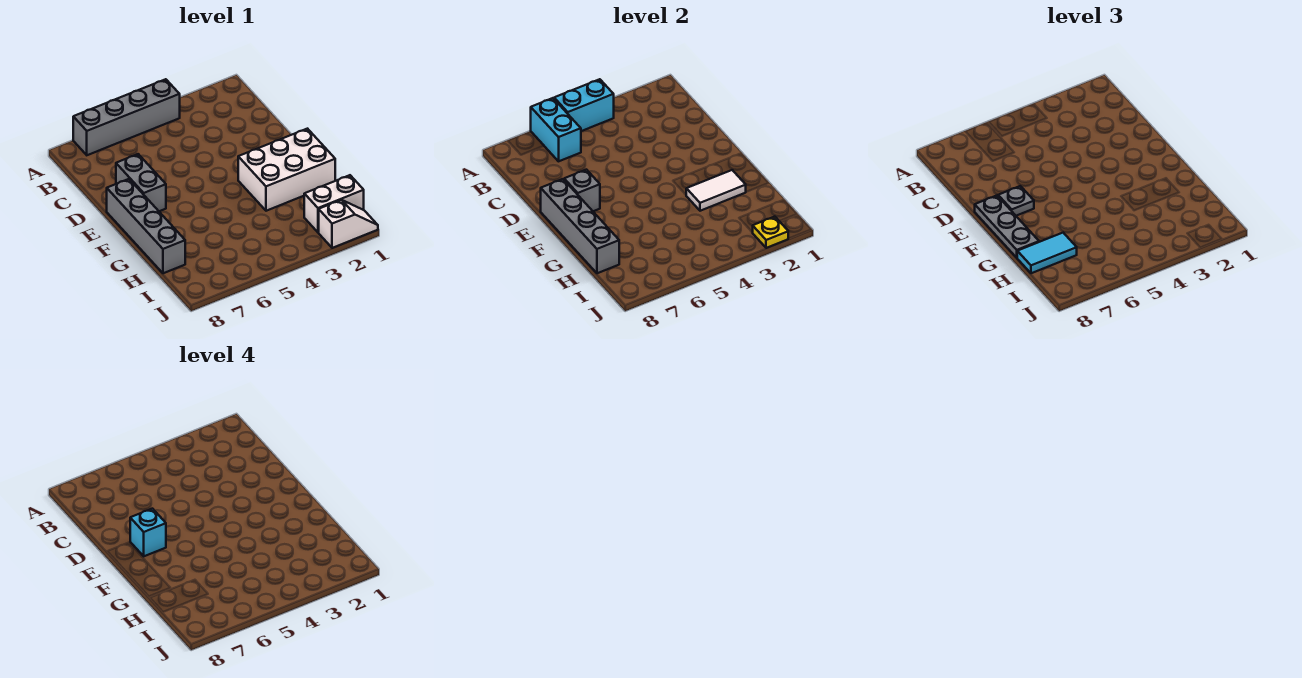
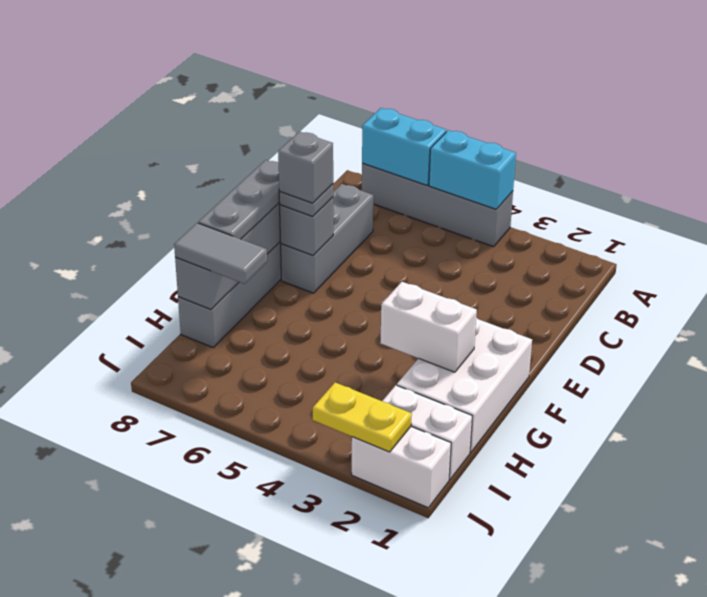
cyan 1x2 brick [531,98,581,161] -> cyan 1x2 brick turned to [362,108,446,185]
grey 1x2 brick [116,154,166,211] -> grey 1x3 brick [281,184,373,293]
cyan 1x1 brick [130,509,166,556] -> grey 1x1 brick [278,132,333,203]
white 2x3 brick [238,129,335,211] -> white 2x3 brick turned to [397,318,532,452]
white 1x2 tile [686,170,746,211] -> white 1x2 brick [380,282,477,372]
cyan 1x2 tile [1017,233,1077,273] -> grey 1x2 tile [174,223,267,284]
white 1x2 slope [319,200,378,248] -> white 1x2 brick [352,427,451,508]
yellow 1x1 plate [753,217,788,248] -> yellow 1x2 plate [313,382,412,452]

